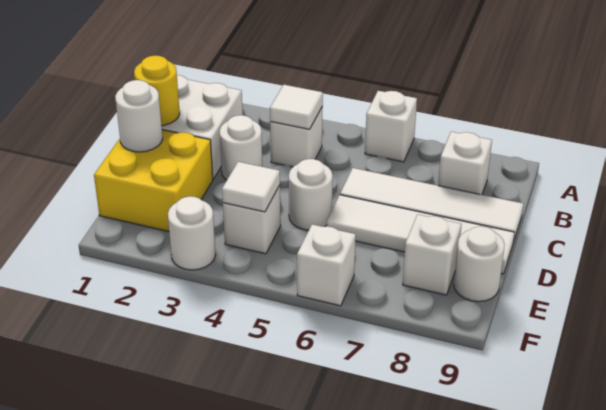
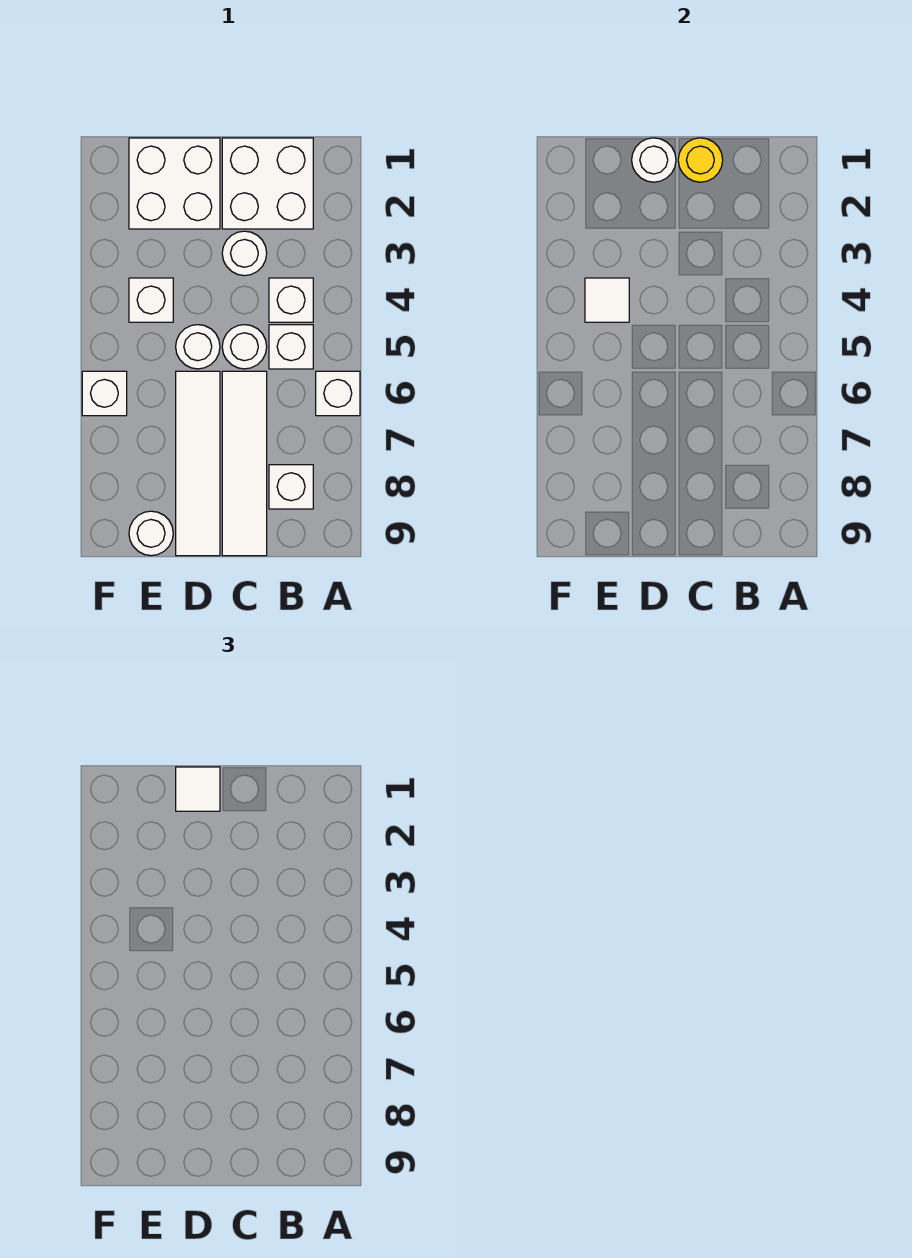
white 1x1 tile [270,85,323,129] -> white 1x1 tile moved to [176,767,220,811]
yellow 2x2 brick [94,130,213,232] -> white 2x2 brick [129,138,220,229]
white 1x1 brick [403,214,462,295] -> white 1x1 brick moved to [269,325,313,369]
white 1x1 round brick [168,196,216,270] -> white 1x1 round brick moved to [222,325,267,369]

